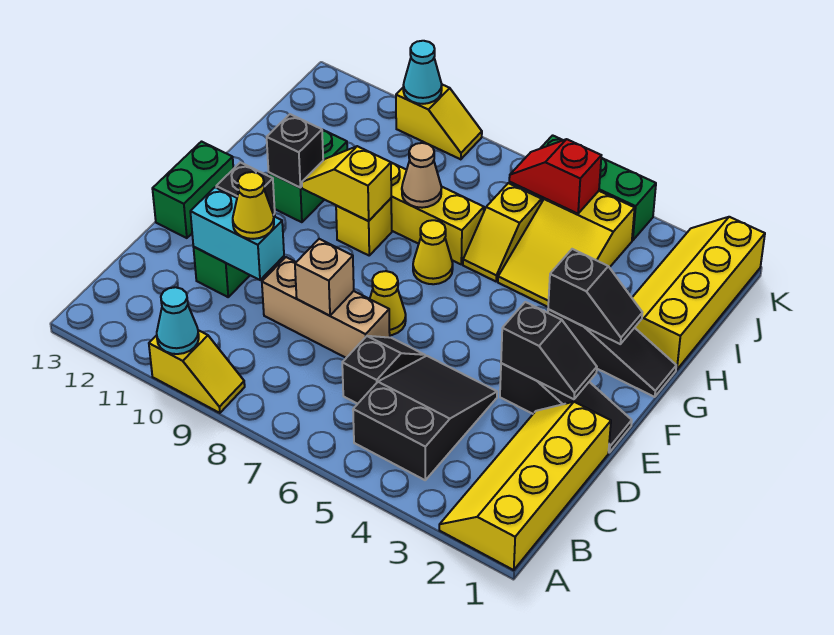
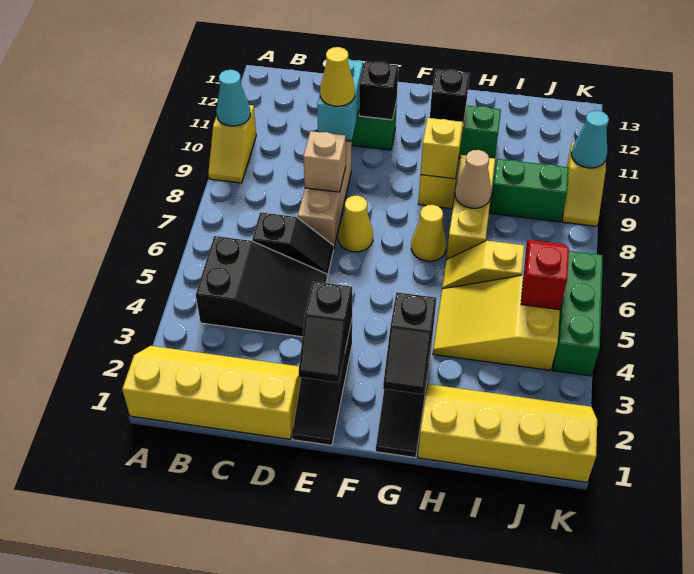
green 1x2 brick [152,142,233,238] -> green 1x2 brick moved to [490,159,569,222]

